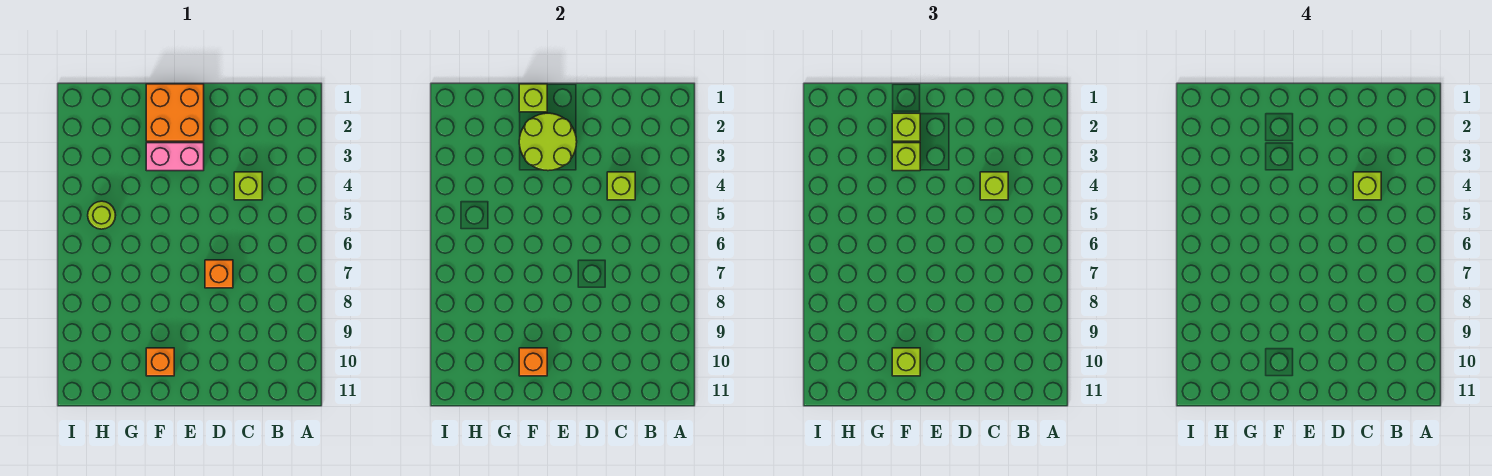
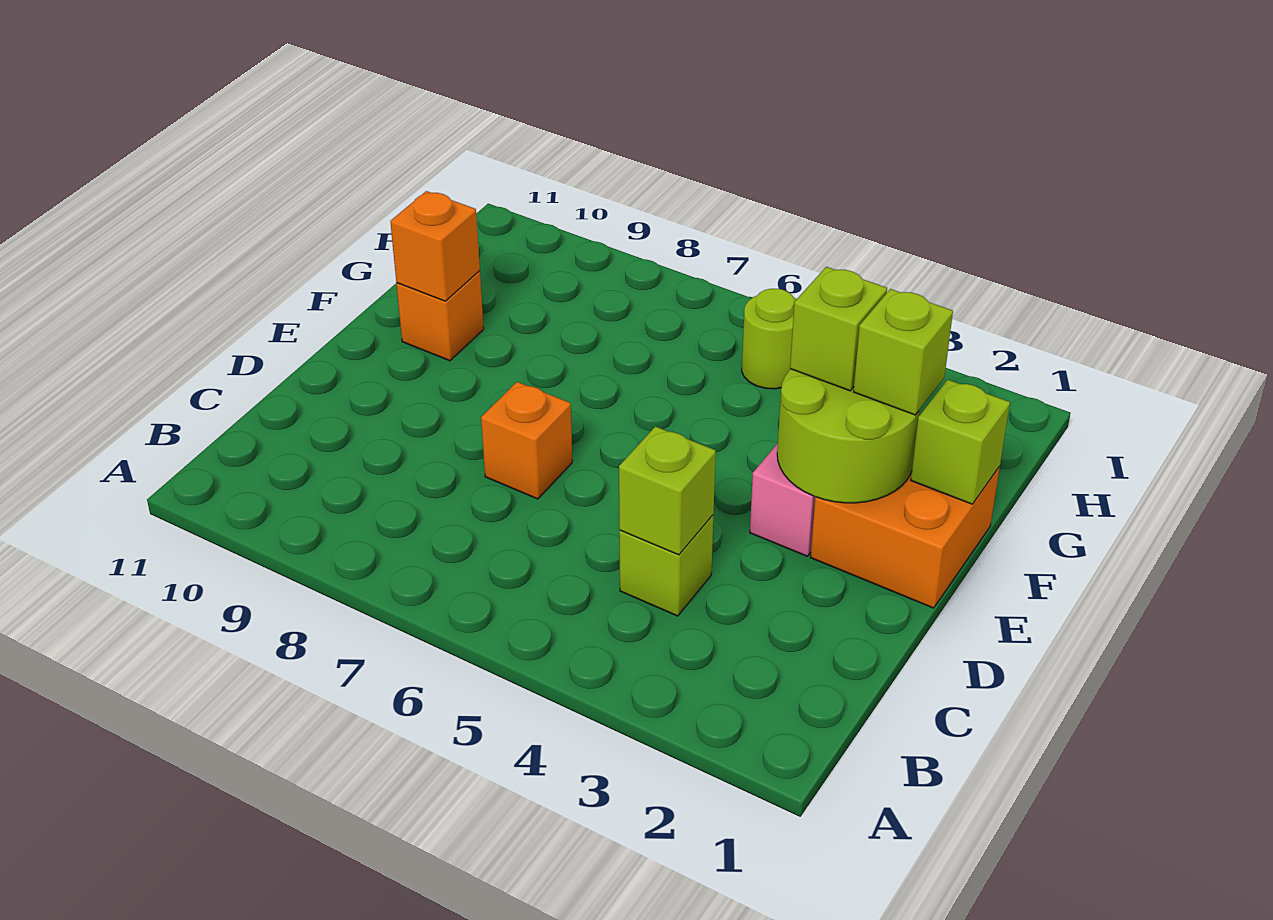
lime 1x1 brick [980,172,1008,200] -> none
lime 1x1 brick [1353,172,1381,200] -> none
lime 1x1 brick [892,348,920,376] -> none

